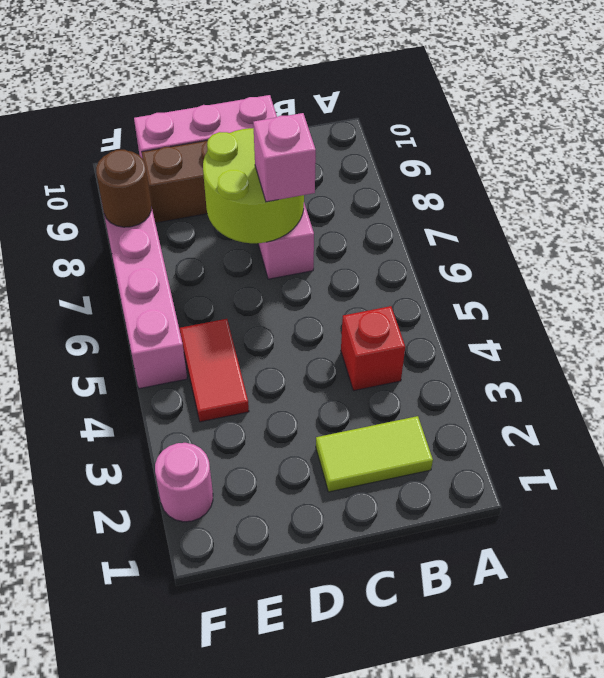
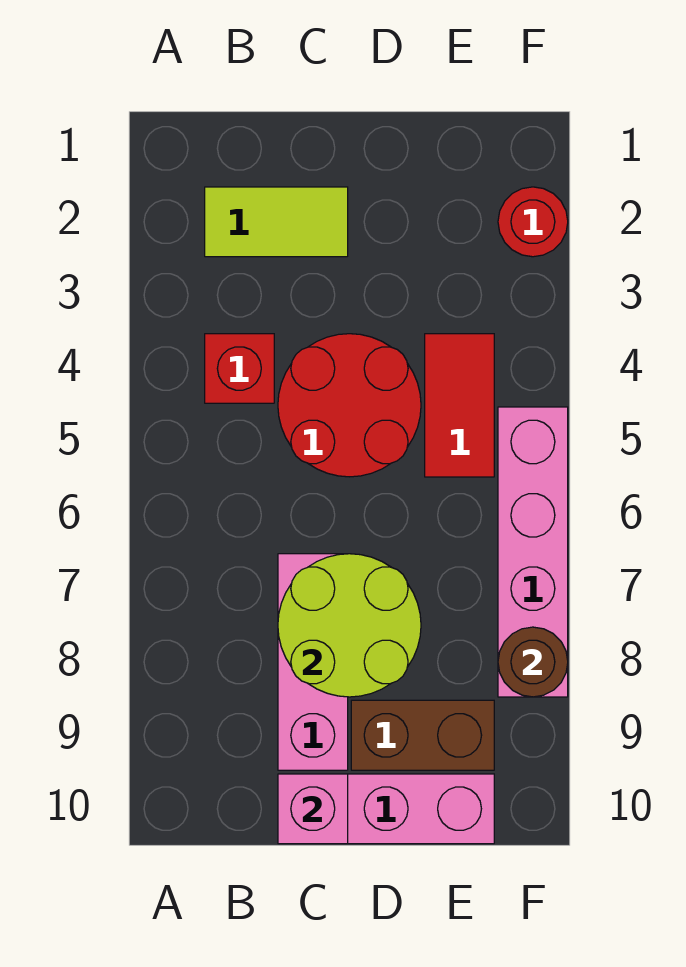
none -> red 2x2 round brick [278,334,421,477]
pink 1x1 brick [253,113,316,202] -> pink 1x1 brick moved to [278,774,348,844]
pink 1x1 round brick [155,443,213,522] -> red 1x1 round brick [498,187,568,257]

